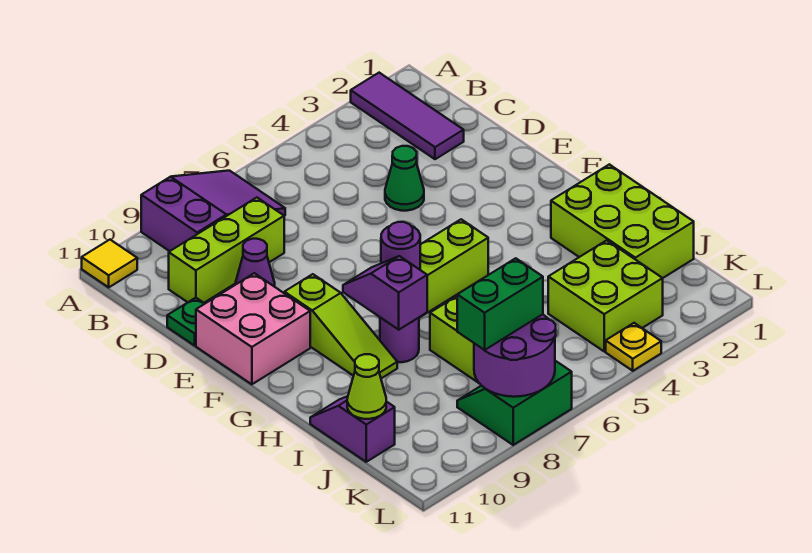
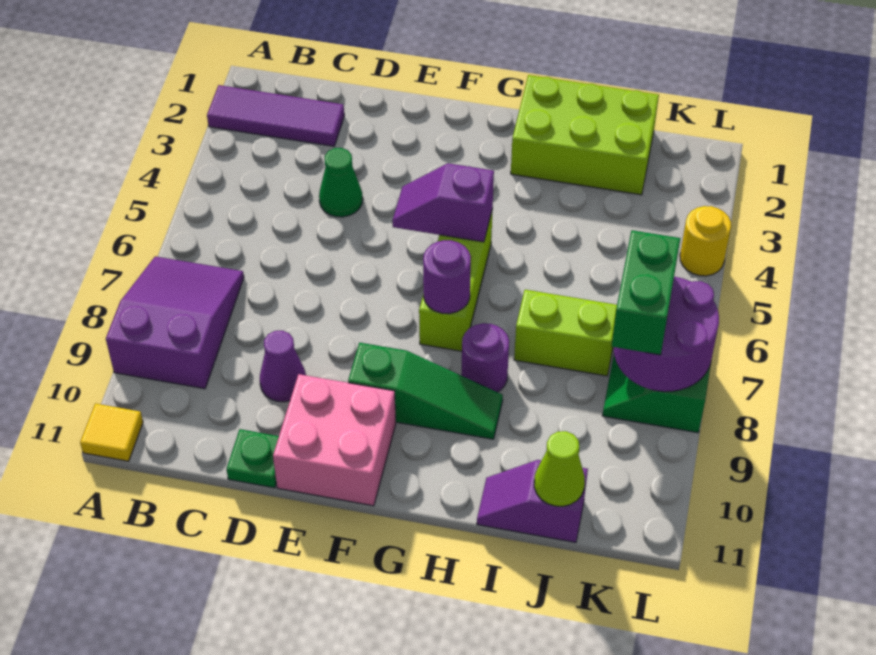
lime 1x3 brick [169,198,284,303] -> none
lime 1x3 slope [284,274,397,378] -> green 1x3 slope [348,343,503,439]
purple 1x2 slope [343,256,427,330] -> purple 1x2 slope moved to [392,163,494,242]
lime 2x2 brick [548,240,663,351] -> none
yellow 1x1 plate [606,323,661,371] -> yellow 1x1 round brick [680,206,731,276]

